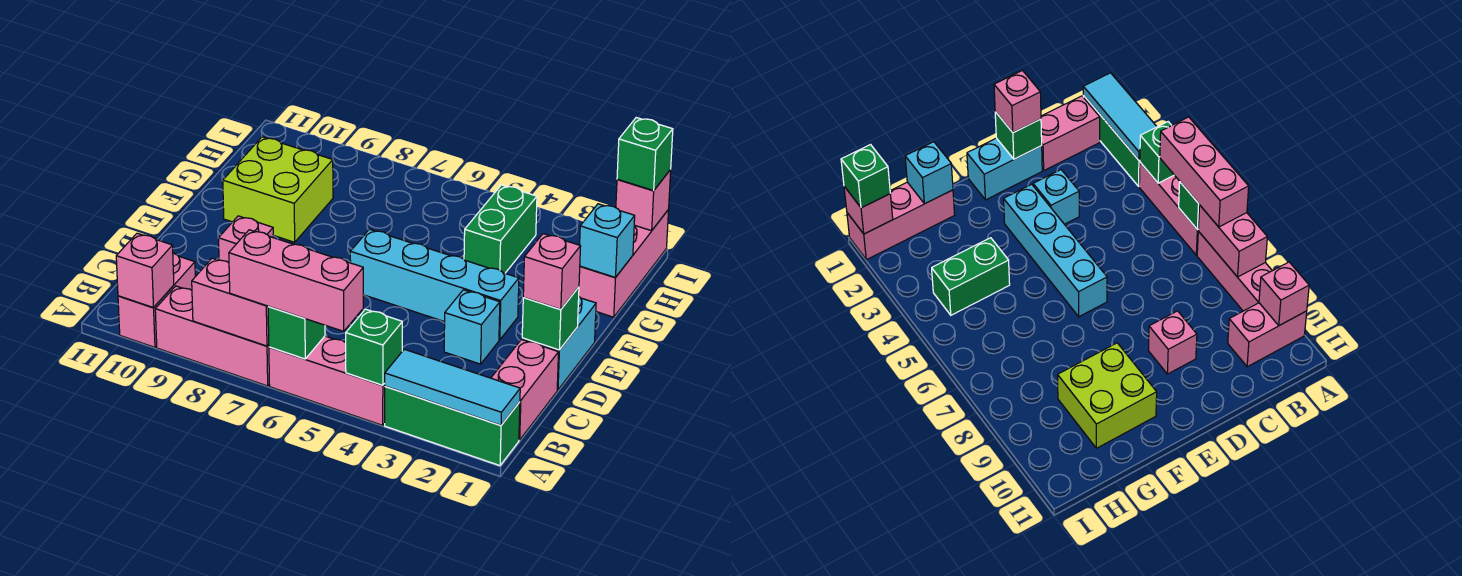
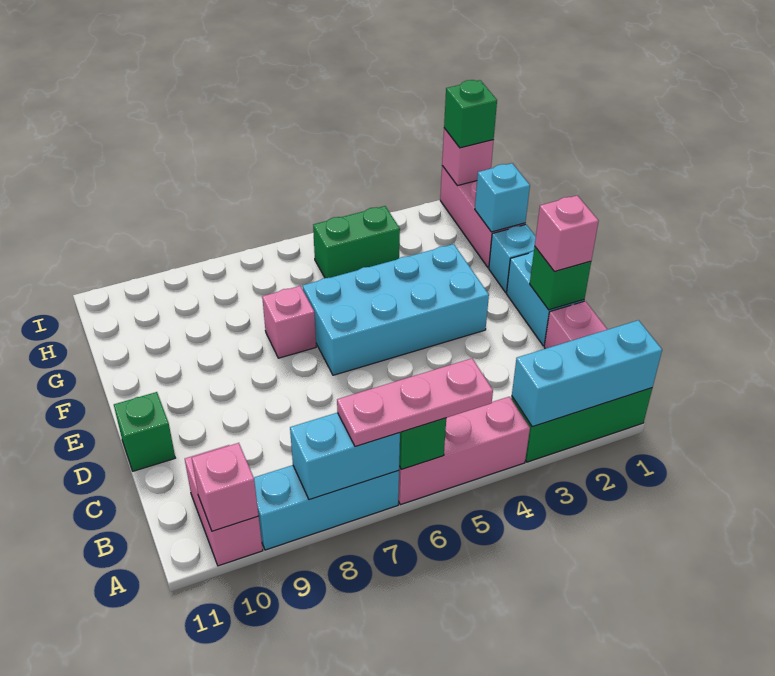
cyan 1x3 tile [384,349,520,425] -> cyan 1x3 brick [512,320,662,427]
green 1x1 brick [346,309,402,385] -> green 1x1 brick moved to [114,392,175,471]
pink 1x3 brick [229,230,363,331] -> pink 1x3 plate [337,358,493,446]
pink 1x3 brick [155,286,269,386] -> cyan 1x3 brick [254,465,399,550]
pink 1x2 brick [192,258,269,346] -> cyan 1x2 brick [290,413,400,499]
cyan 1x1 brick [444,290,500,364] -> cyan 1x1 brick moved to [489,224,536,293]
pink 1x1 brick [219,216,273,263] -> pink 1x1 brick moved to [262,286,316,358]
cyan 1x4 brick [350,229,519,340] -> cyan 2x4 brick [303,244,489,375]
lime 2x2 brick [223,137,333,242] -> none
green 1x2 brick [464,185,537,273] -> green 1x2 brick turned to [313,206,400,278]

